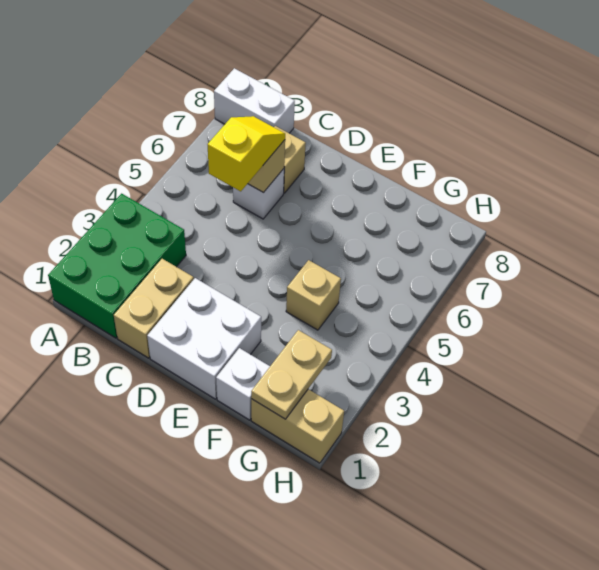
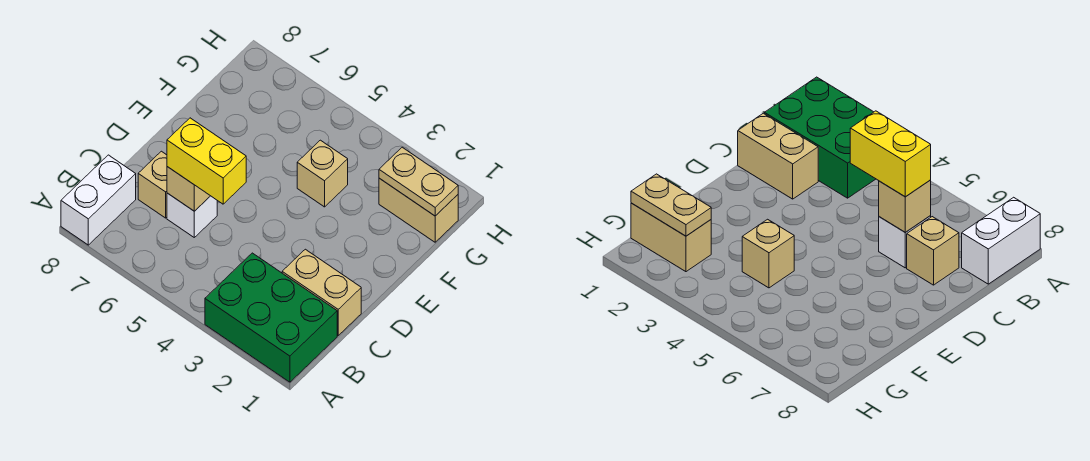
yellow 1x2 slope [208,116,285,191] -> yellow 1x2 brick [167,118,246,204]
white 2x2 brick [147,278,261,399] -> none
white 1x1 brick [216,348,270,420] -> none
tan 1x2 brick [251,389,344,463] -> tan 1x2 brick turned to [379,178,458,242]

